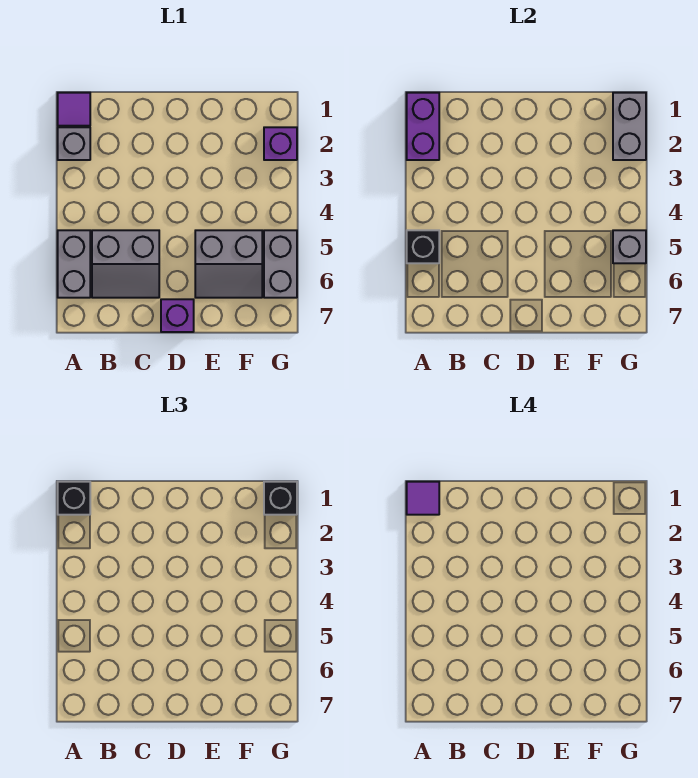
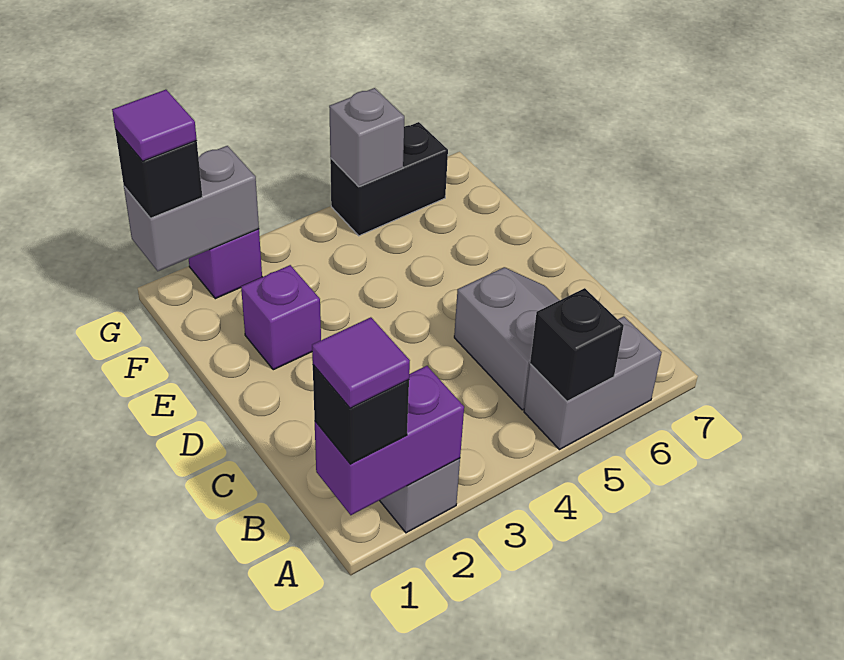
purple 1x1 tile [58,93,90,126] -> purple 1x1 tile moved to [112,90,197,161]
purple 1x1 brick [161,299,194,332] -> purple 1x1 brick moved to [241,265,321,370]
grey 2x2 slope [195,230,262,298] -> none
grey 1x2 brick [264,230,297,298] -> black 1x2 brick [330,122,448,236]

